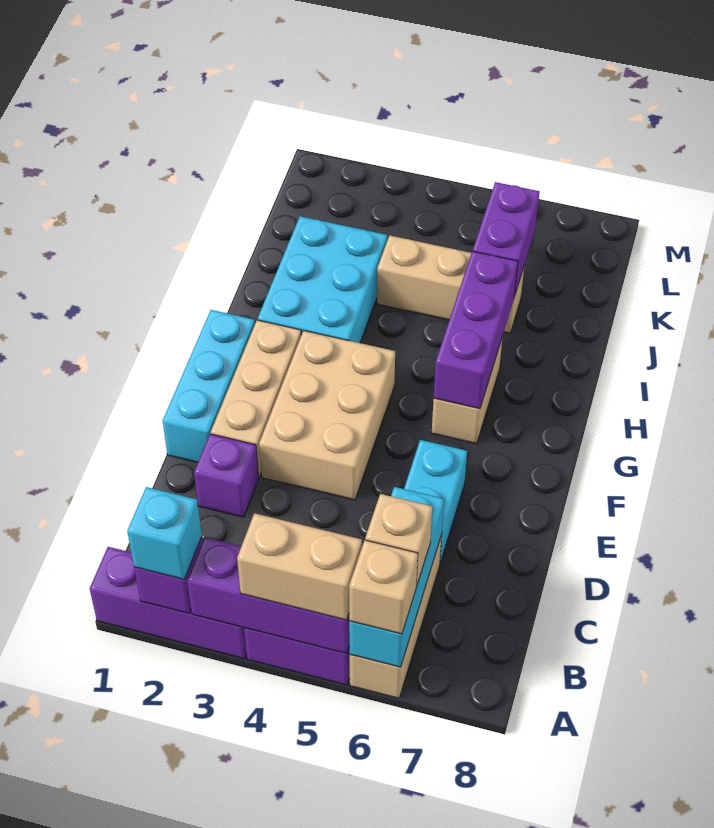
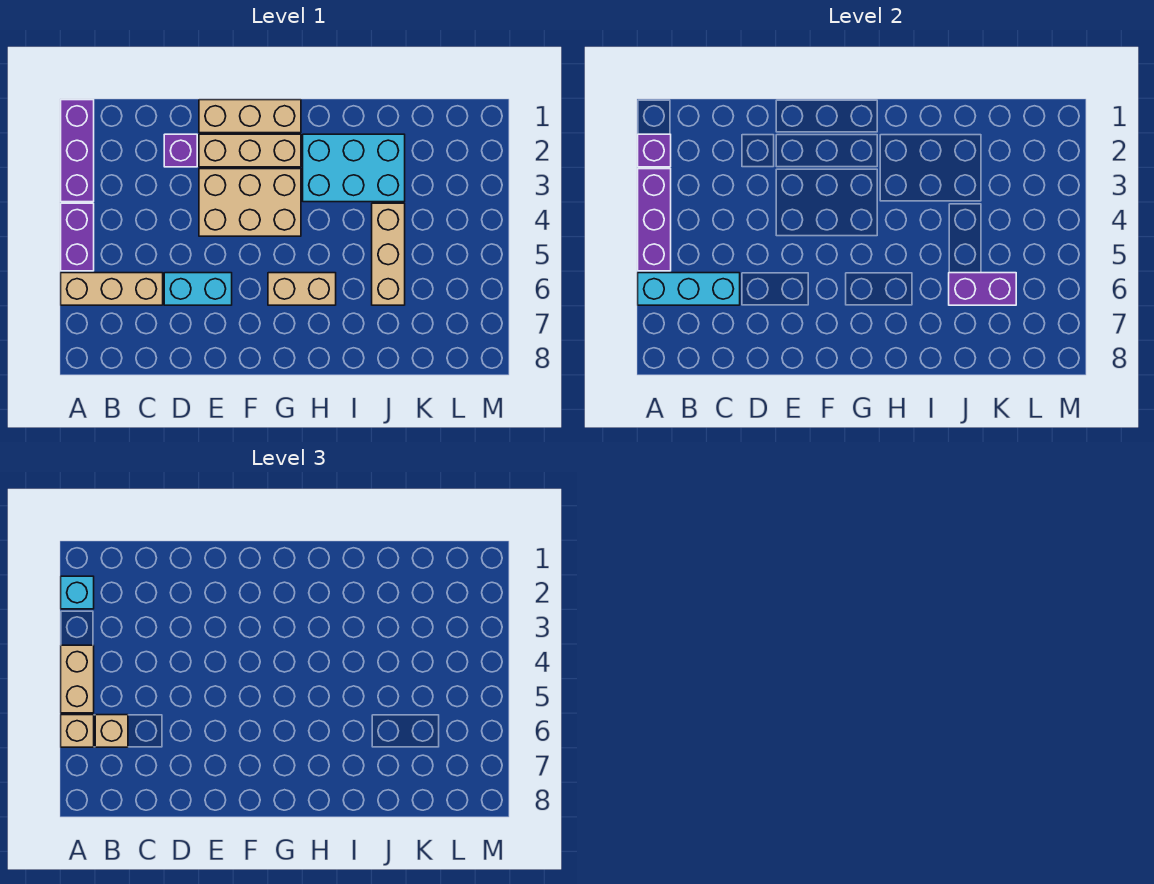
cyan 1x3 brick [163,310,255,462] -> tan 1x3 brick [199,100,301,133]
purple 1x3 brick [434,251,518,409] -> none

